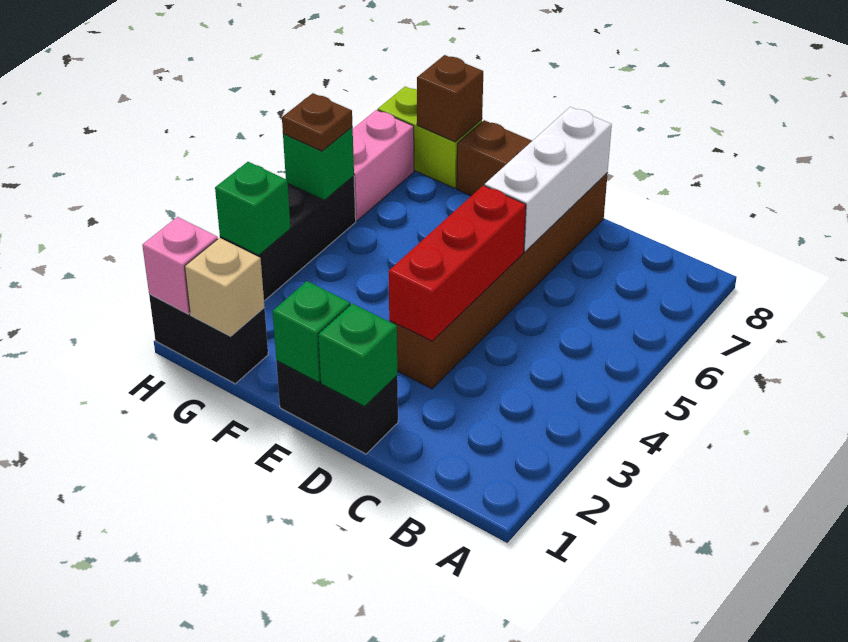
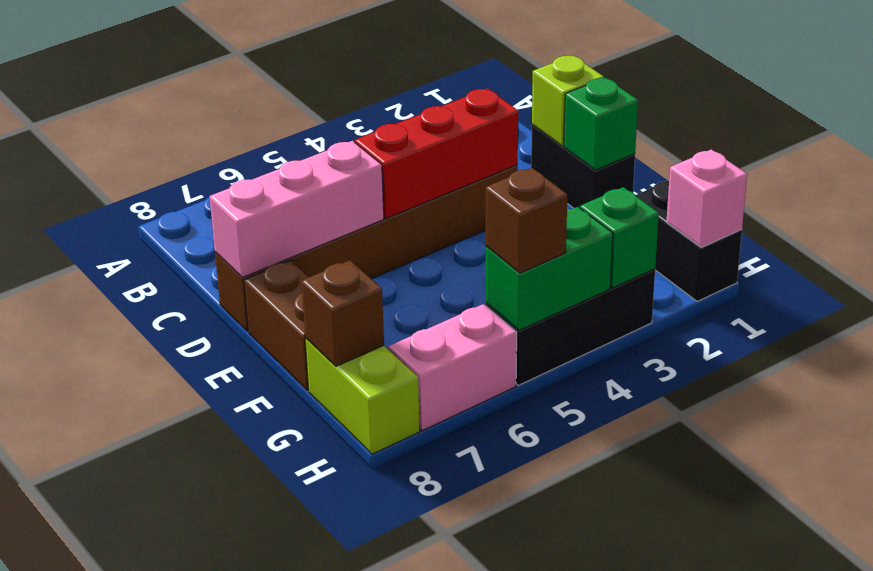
green 1x1 brick [318,304,397,406] -> lime 1x1 brick [532,55,604,146]
white 1x3 brick [485,107,612,252] -> pink 1x3 brick [210,141,384,277]
tan 1x1 brick [185,238,264,336] -> none
green 1x1 brick [283,127,354,200] -> green 1x2 brick [486,207,613,330]
brown 1x1 plate [282,93,353,151] -> brown 1x1 brick [486,168,567,273]

